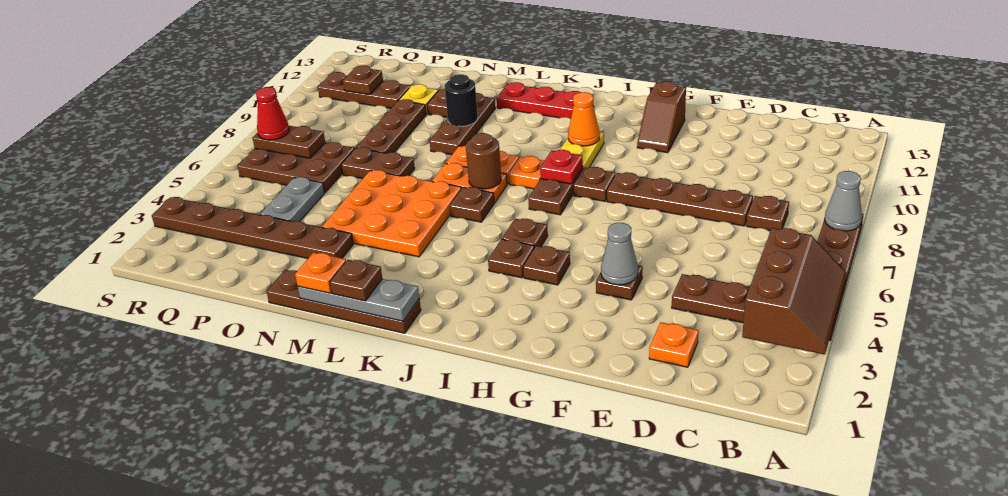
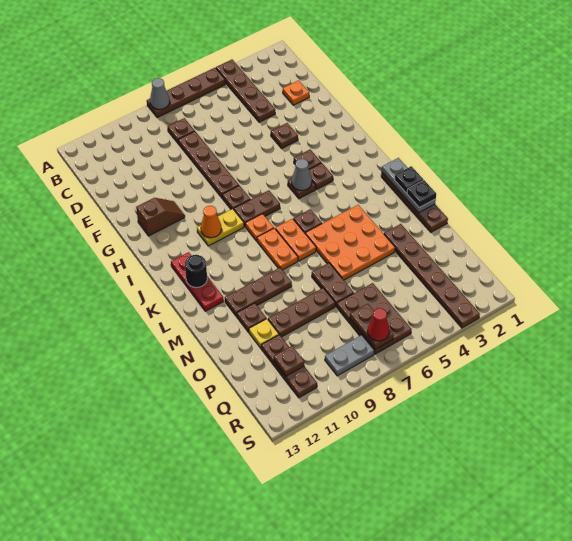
brown 2x3 slope [742,228,846,354] -> none
grey 1x1 cone [601,223,638,285] -> grey 1x1 cone moved to [292,158,312,191]
red 1x1 plate [540,150,583,184] -> none
brown 1x1 round brick [466,133,501,189] -> none
brown 1x1 plate [330,260,382,301] -> black 1x1 plate [395,166,423,193]
orange 1x1 plate [295,253,346,293] -> black 1x1 plate [407,180,436,208]
black 1x1 round brick [445,74,478,126] -> black 1x1 round brick moved to [185,255,207,287]
grey 1x2 plate [260,177,325,222] -> grey 1x2 plate moved to [325,335,374,376]

